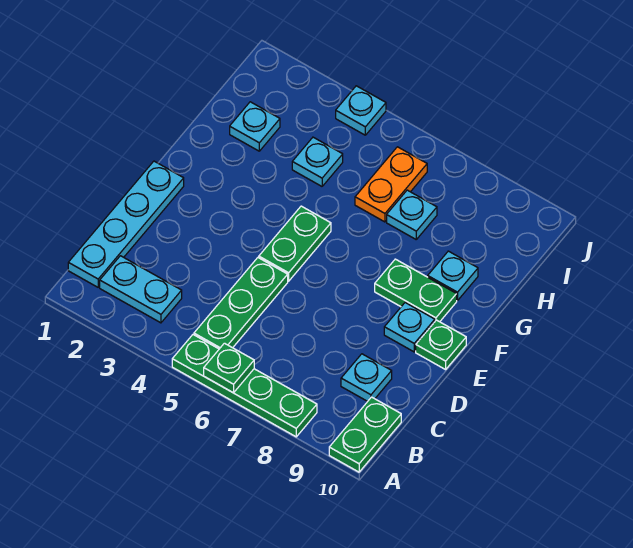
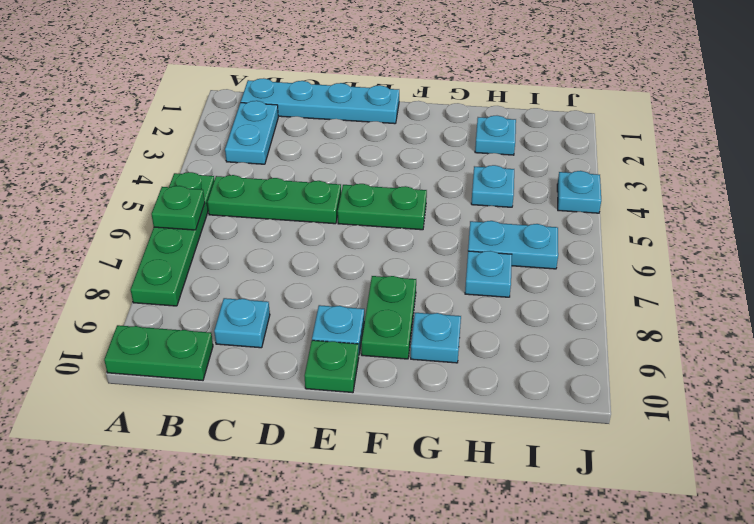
orange 1x2 plate [355,147,427,222] -> cyan 1x2 plate [468,221,558,269]

